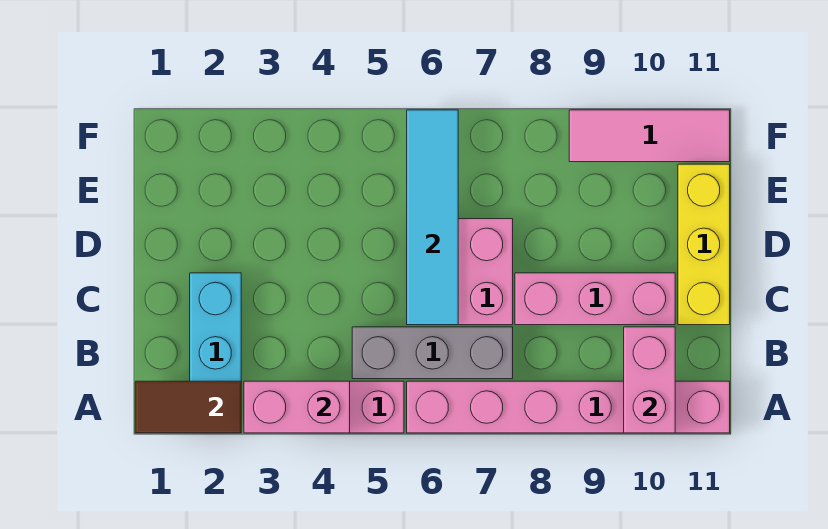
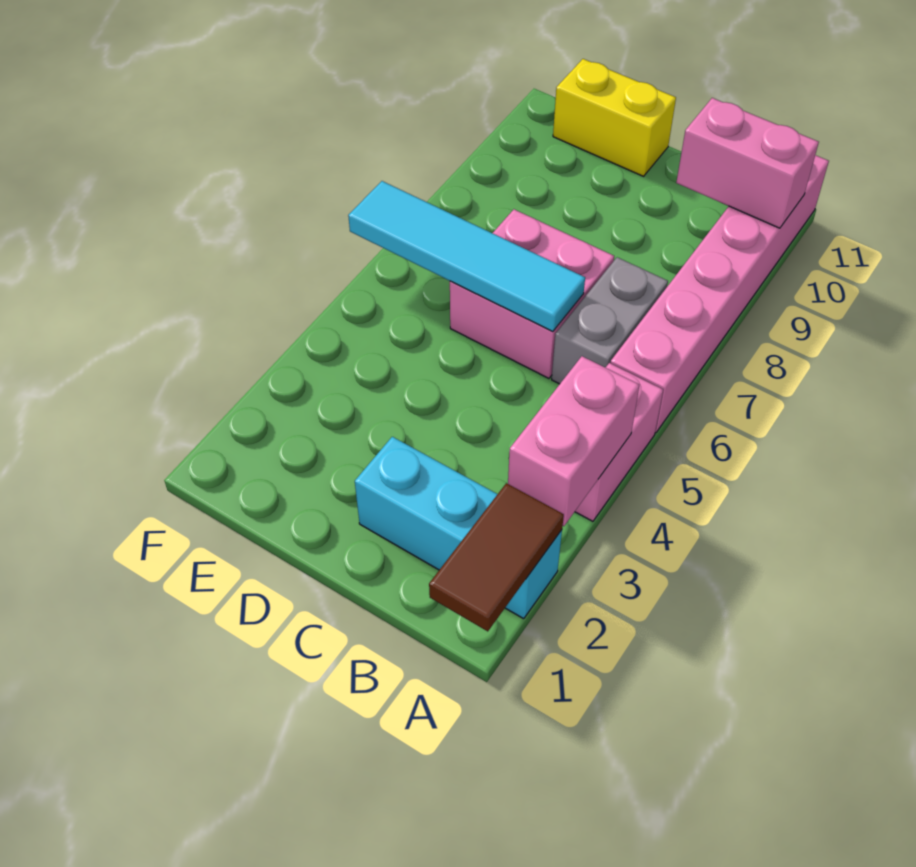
grey 1x3 brick [352,327,513,379] -> grey 1x2 brick [552,257,668,384]
pink 1x3 brick [515,273,675,325] -> none
yellow 1x3 brick [678,164,730,325] -> yellow 1x2 brick [553,59,676,176]
pink 1x3 tile [569,110,730,162] -> none

